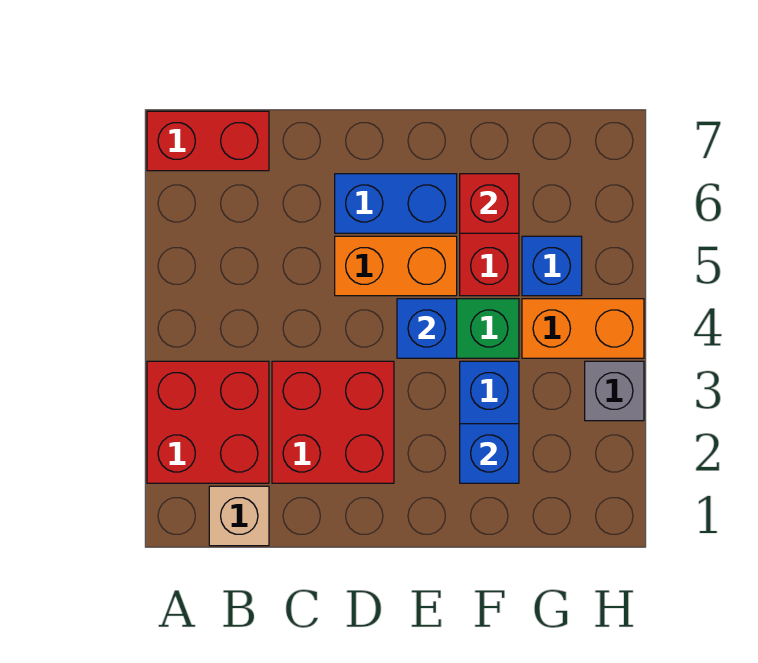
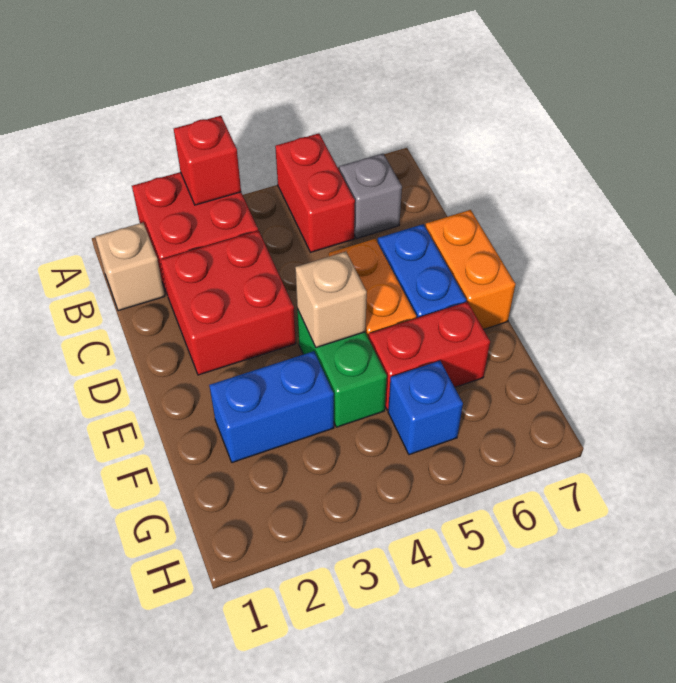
red 1x2 brick [147,111,269,171] -> red 1x2 brick moved to [275,133,355,252]
blue 1x1 brick [397,299,457,358] -> tan 1x1 brick [295,252,367,348]
blue 1x1 brick [460,424,519,483] -> none
red 1x1 brick [460,174,519,233] -> red 1x1 brick moved to [174,116,241,205]
orange 1x2 brick [522,299,644,358] -> orange 1x2 brick moved to [425,210,516,329]
grey 1x1 brick [585,361,644,421] -> grey 1x1 brick moved to [339,154,402,239]

